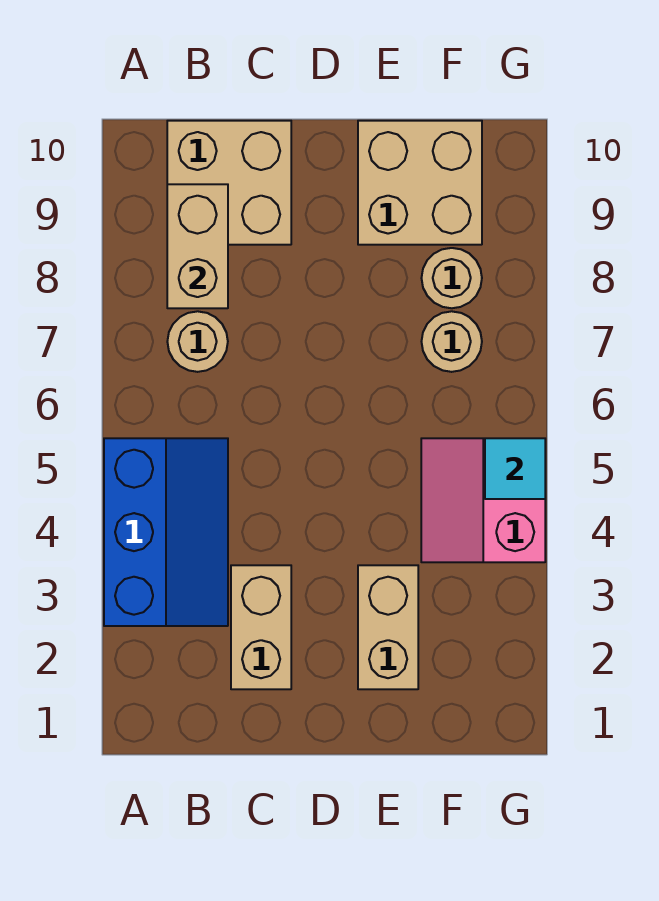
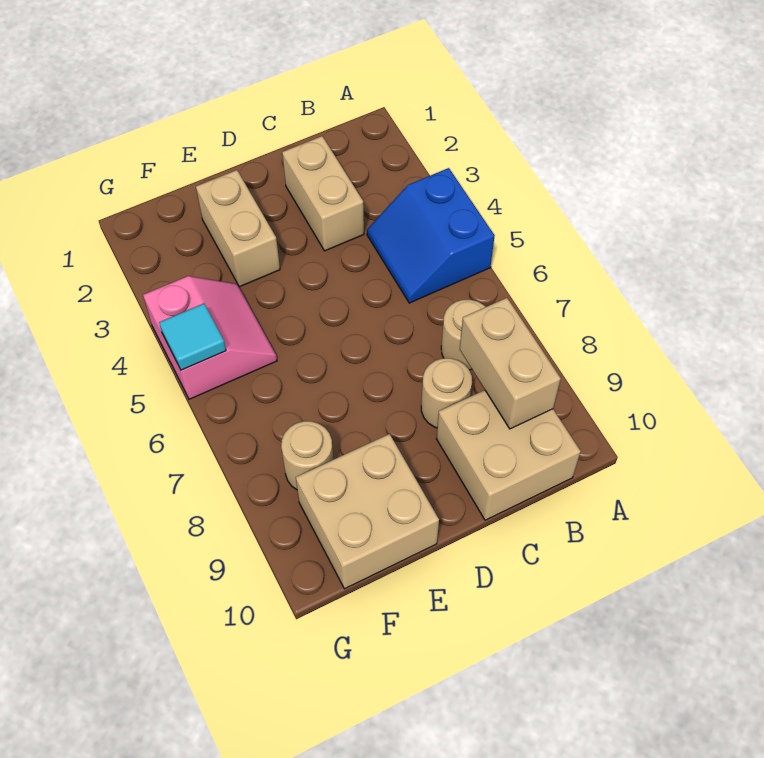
blue 2x3 slope [104,438,228,626] -> blue 2x2 slope [367,168,495,303]
tan 1x1 round brick [422,311,482,372] -> tan 1x1 round brick moved to [421,358,472,428]

